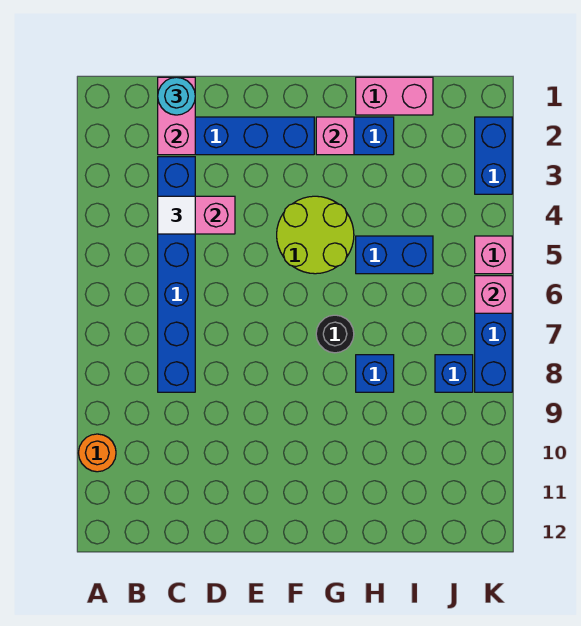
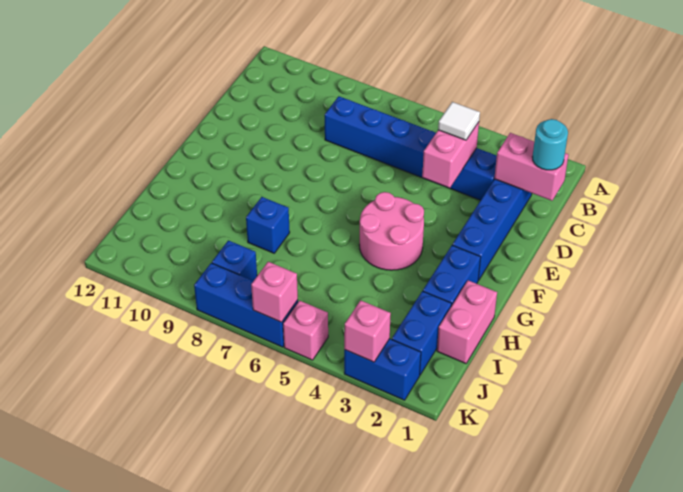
orange 1x1 round brick [79,434,116,472] -> none
lime 2x2 round brick [277,196,354,274] -> pink 2x2 round brick [359,192,424,270]
pink 1x1 brick [316,117,354,155] -> pink 1x1 brick moved to [344,300,391,362]
black 1x1 round brick [316,315,354,353] -> none
blue 1x2 brick [356,236,433,274] -> blue 1x2 brick moved to [392,291,452,375]

